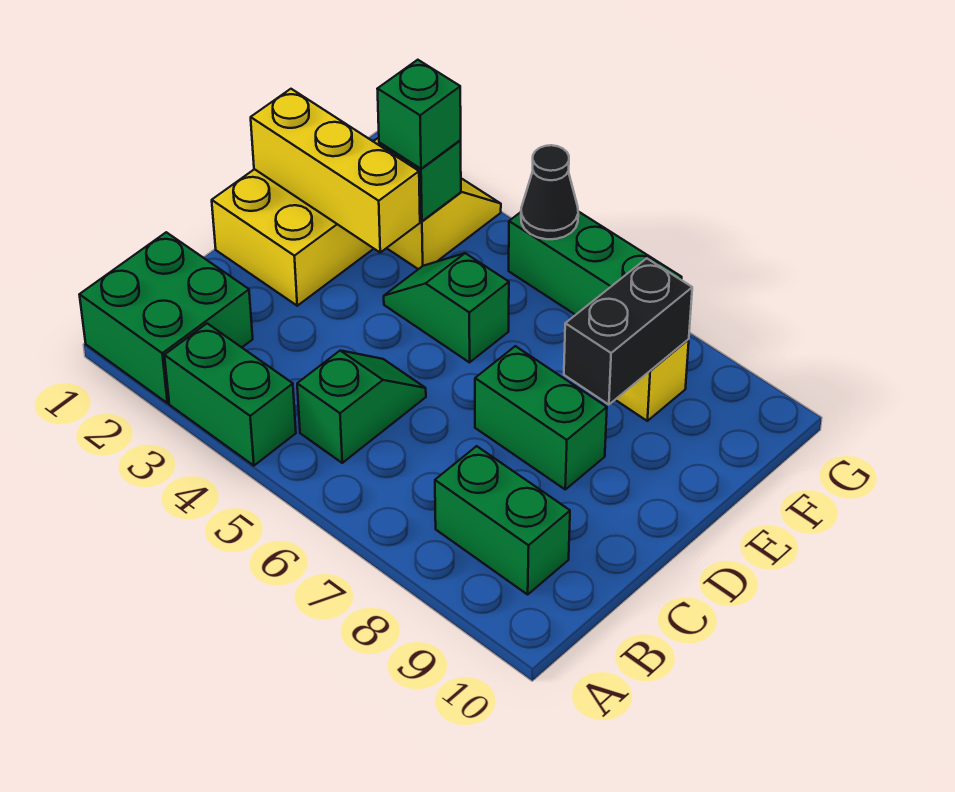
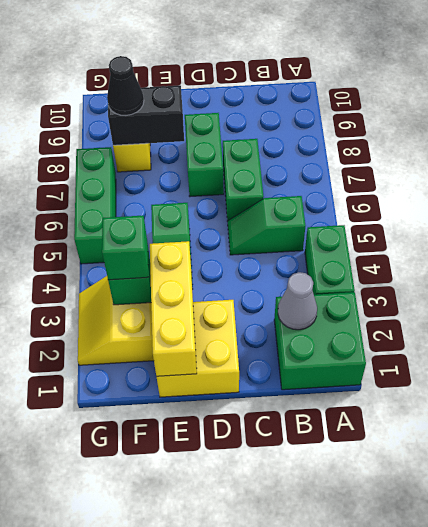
none -> grey 1x1 cone [278,272,317,330]
green 1x2 brick [435,446,570,594] -> green 1x2 brick moved to [223,139,263,221]
black 1x1 cone [521,145,578,239] -> black 1x1 cone moved to [107,56,144,116]

